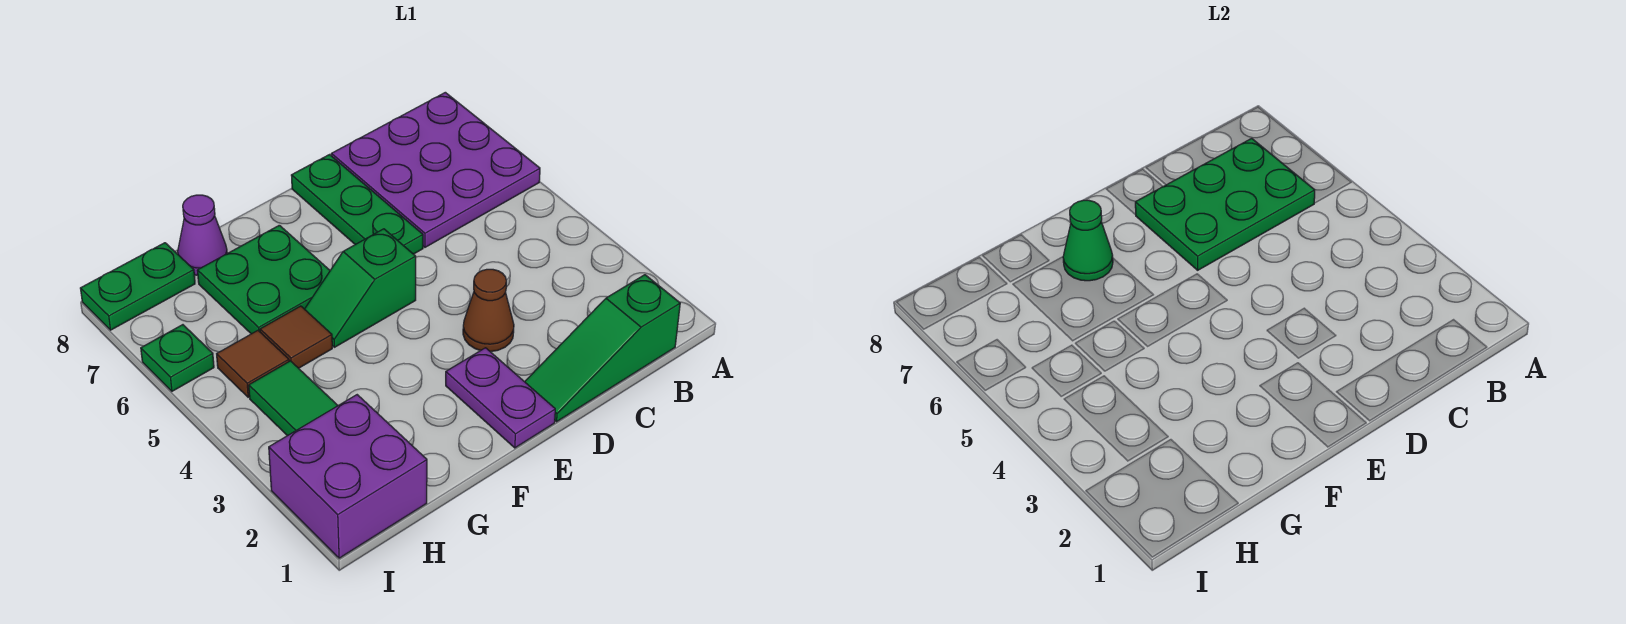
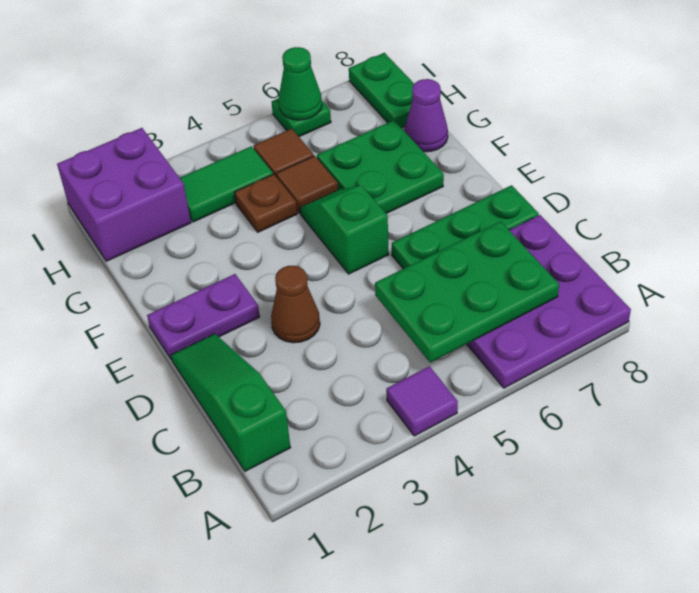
none -> purple 1x1 tile [386,366,458,436]
green 2x3 plate [1135,138,1315,270] -> green 2x3 plate turned to [375,221,559,363]
green 1x1 cone [1063,200,1113,281] -> green 1x1 cone moved to [279,47,322,120]
none -> brown 1x1 plate [234,174,297,232]

